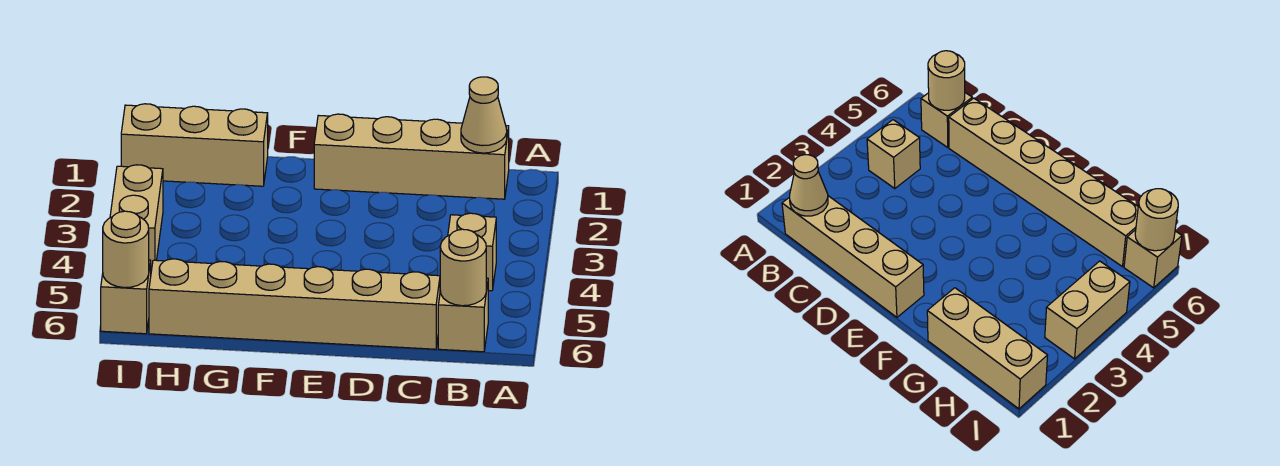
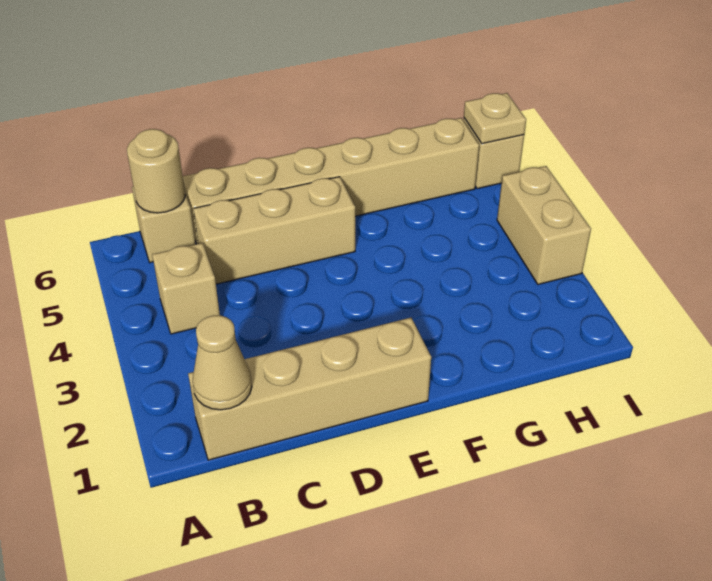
tan 1x3 brick [121,104,268,186] -> tan 1x3 brick moved to [194,177,355,284]
tan 1x1 round brick [103,211,149,288] -> tan 1x1 plate [464,93,526,144]

